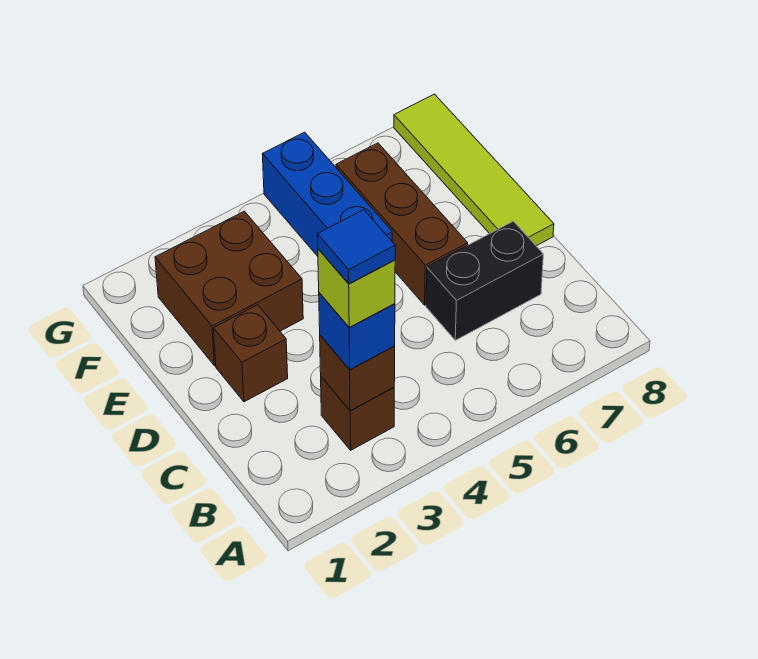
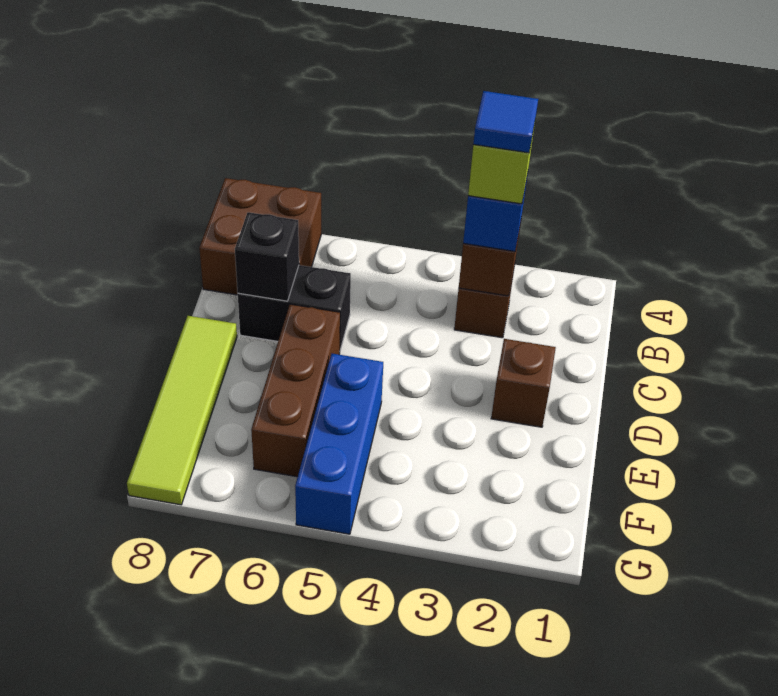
none -> black 1x1 brick [235,212,299,301]
brown 2x2 brick [155,211,303,366] -> brown 2x2 brick moved to [199,178,321,295]

